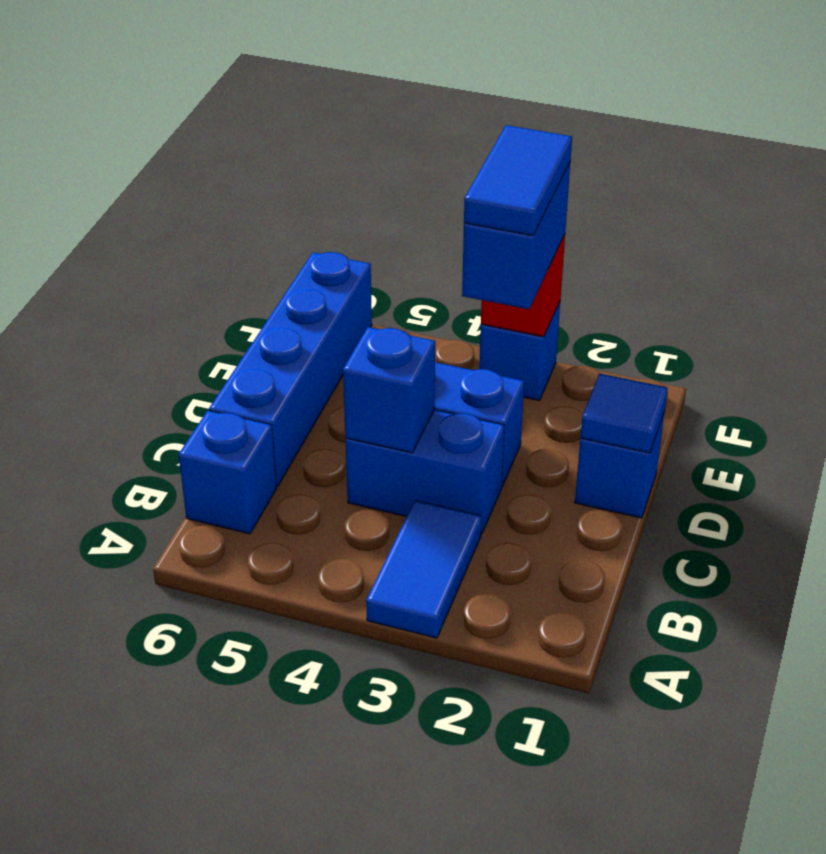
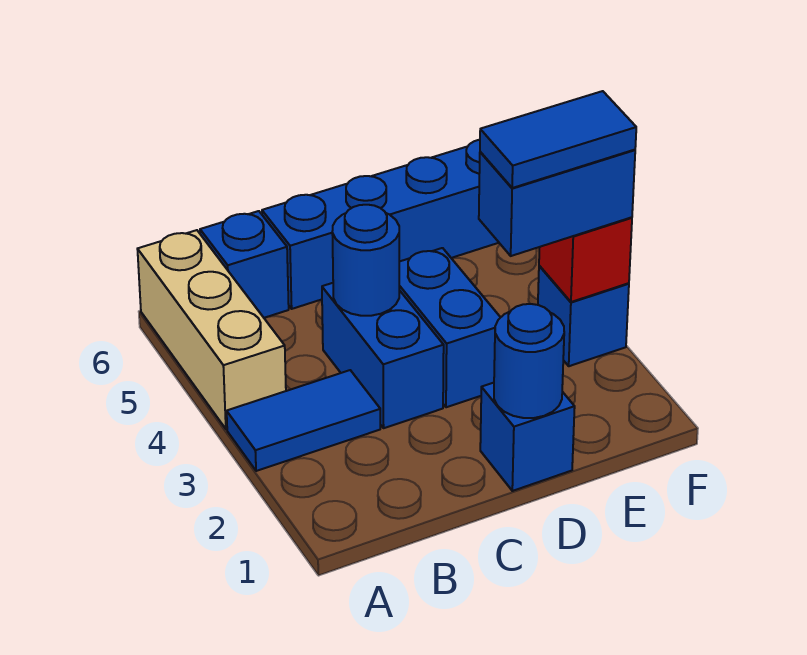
none -> tan 1x3 brick [137,230,286,429]
blue 1x1 brick [343,327,435,453] -> blue 1x1 round brick [332,205,399,316]
blue 1x1 tile [581,374,668,453] -> blue 1x1 round brick [494,304,564,418]

